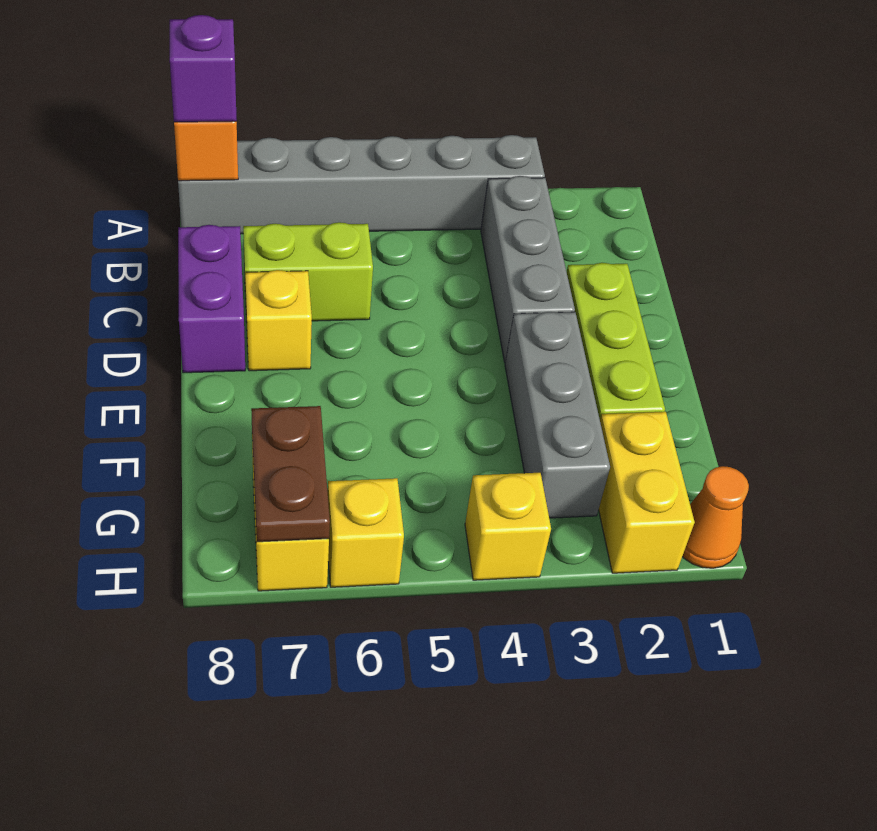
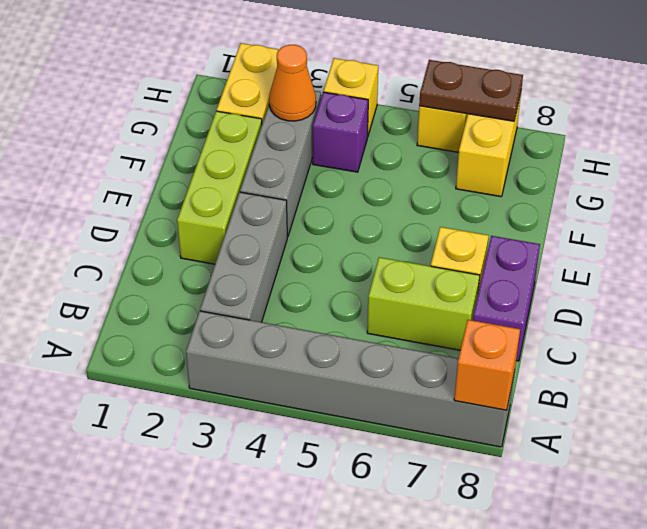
purple 1x1 brick [170,15,237,122] -> purple 1x1 brick moved to [313,92,368,172]
brown 1x2 plate [251,406,330,542] -> brown 1x2 plate turned to [419,60,523,121]
orange 1x1 cone [682,466,749,568] -> orange 1x1 cone moved to [269,45,316,121]

